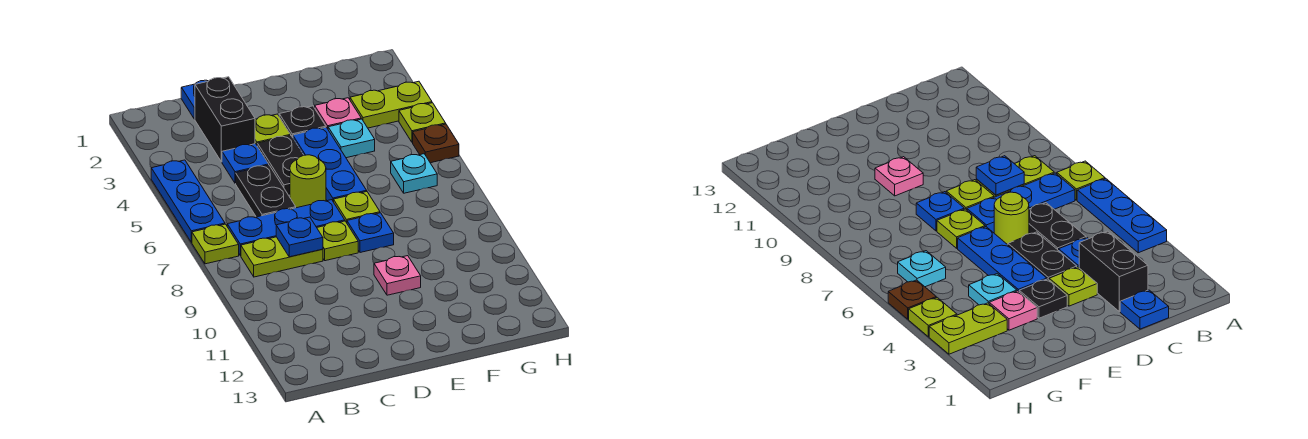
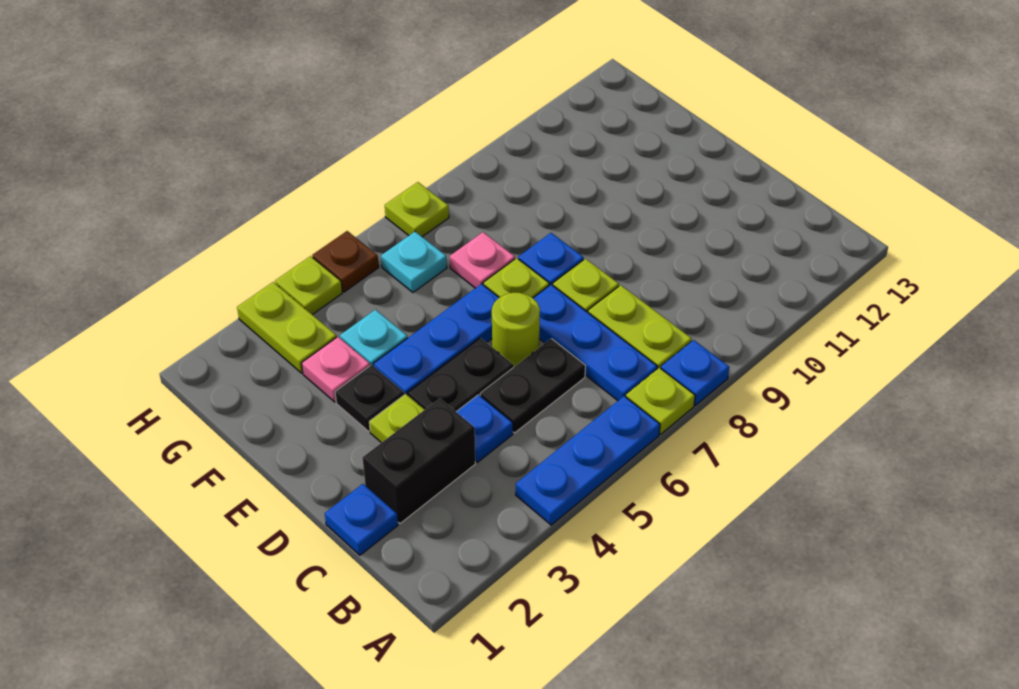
blue 1x1 plate [276,217,323,257] -> blue 1x1 plate moved to [661,340,729,405]
pink 1x1 plate [374,256,421,295] -> pink 1x1 plate moved to [450,232,515,288]
none -> lime 1x1 plate [385,182,449,237]

